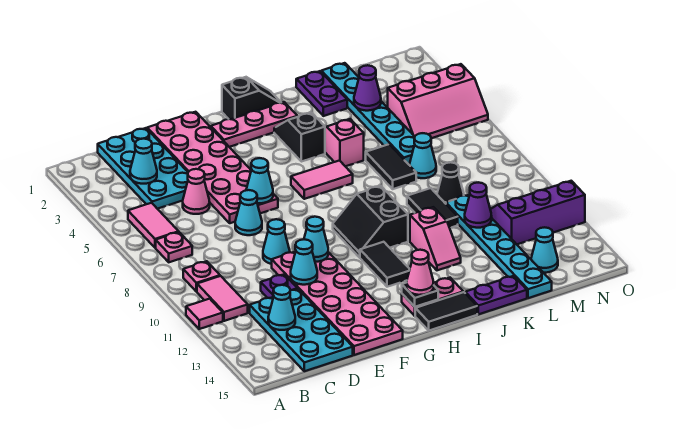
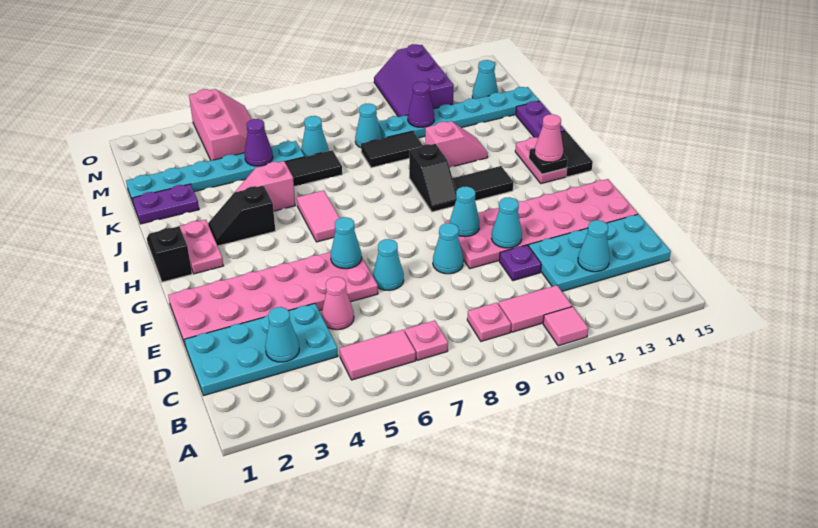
pink 1x3 plate [211,102,297,147] -> pink 1x2 plate [180,220,223,274]
black 2x2 slope [333,186,408,257] -> black 1x2 slope [409,144,456,212]
purple 1x1 cone [354,65,381,111] -> purple 1x1 cone moved to [245,119,273,166]
black 1x1 cone [437,162,464,204] -> cyan 1x1 cone [355,104,382,148]

